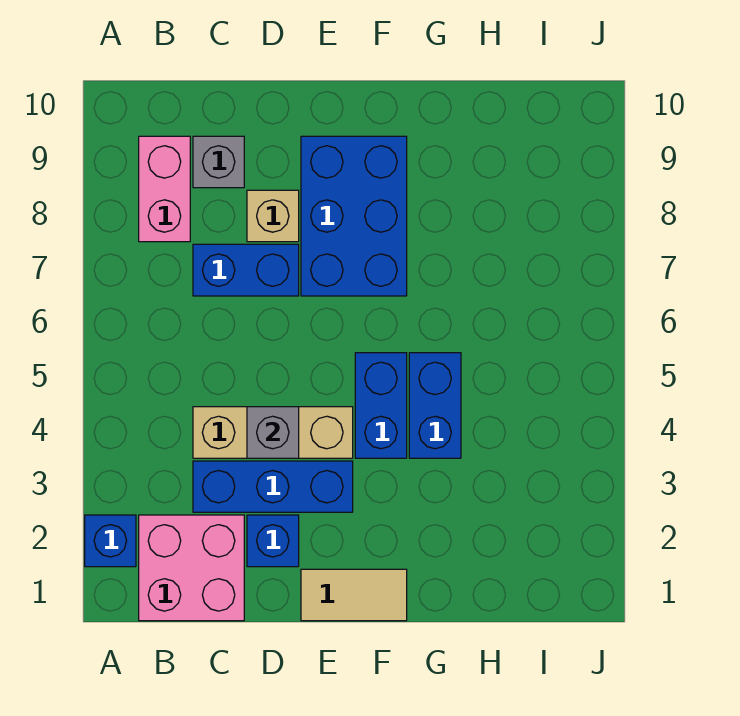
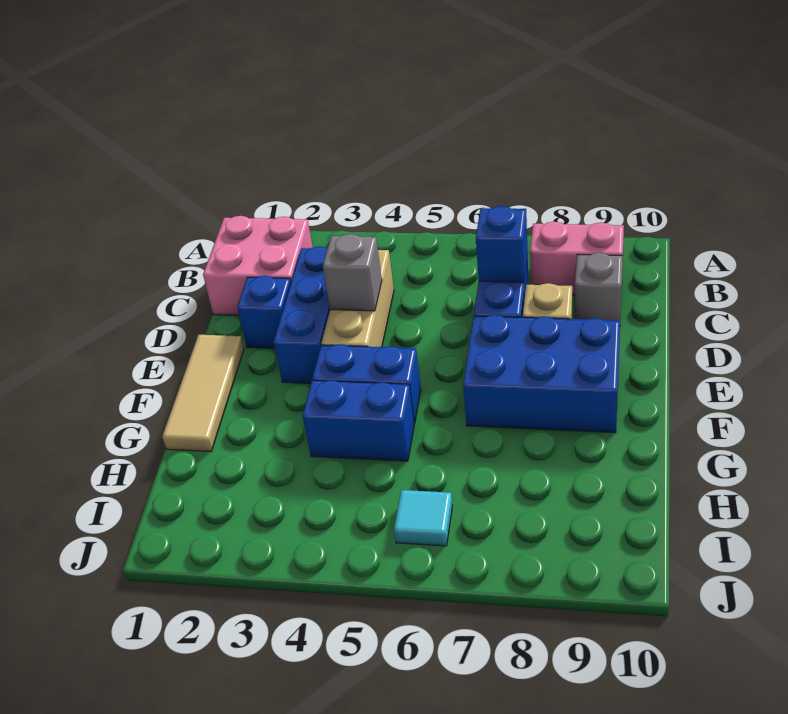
blue 1x1 brick [85,515,136,567] -> blue 1x1 brick moved to [476,206,528,283]
tan 1x2 tile [301,569,407,621] -> tan 1x3 tile [162,335,244,452]
none -> cyan 1x1 tile [394,490,453,546]

